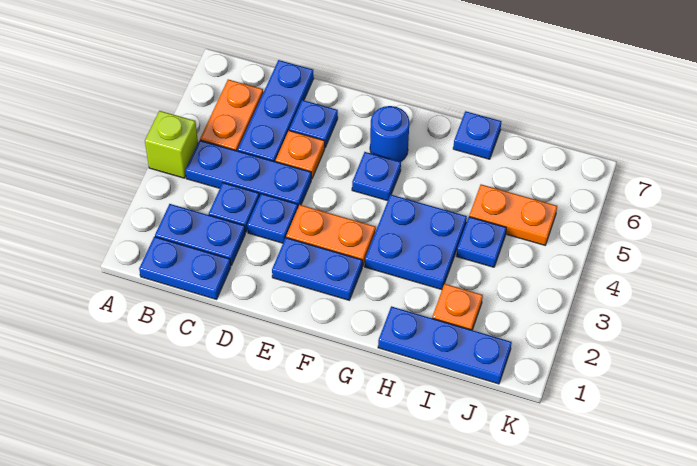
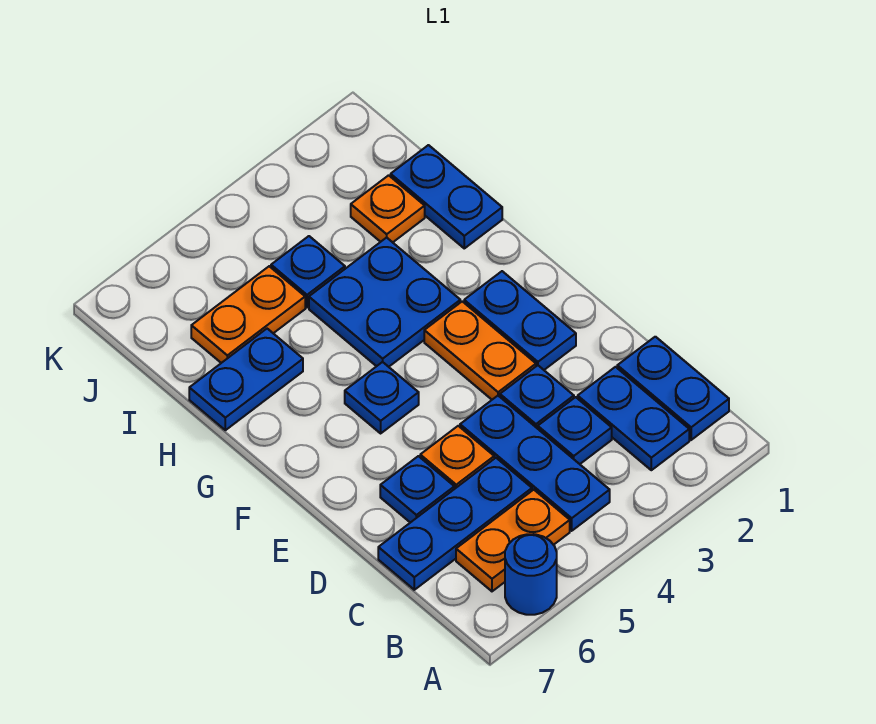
lime 1x1 brick [145,111,198,178] -> none
blue 1x1 round brick [370,106,409,162] -> blue 1x1 round brick moved to [505,534,557,615]
blue 1x3 plate [378,306,512,384] -> blue 1x2 plate [391,145,502,248]
blue 1x1 plate [453,111,501,159] -> blue 1x2 plate [189,329,303,430]
orange 1x2 plate [469,184,557,245] -> orange 1x2 plate turned to [191,266,305,363]

